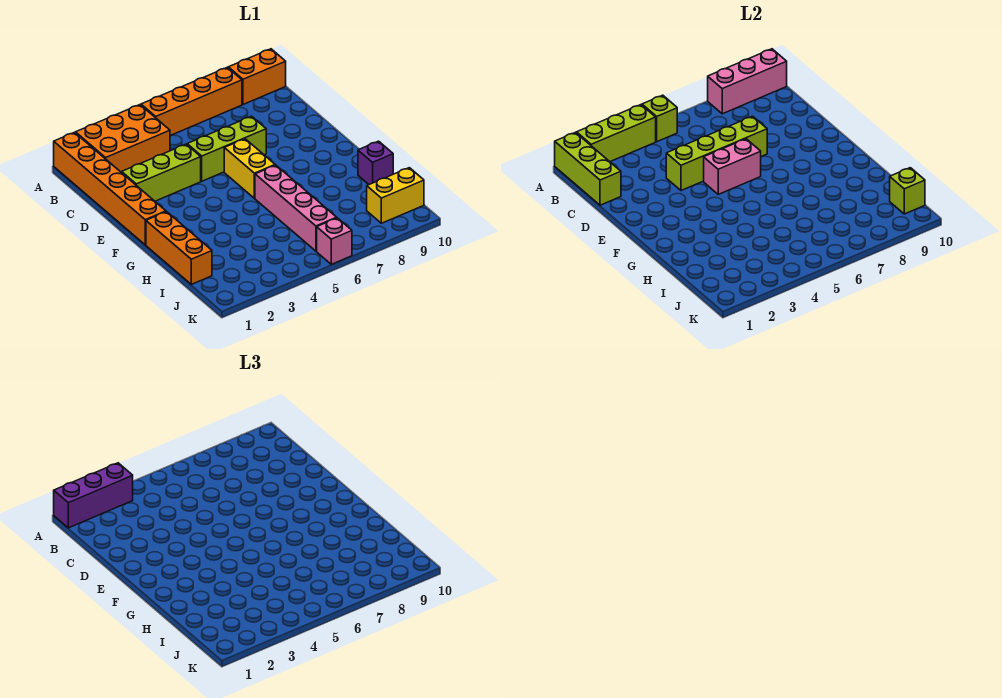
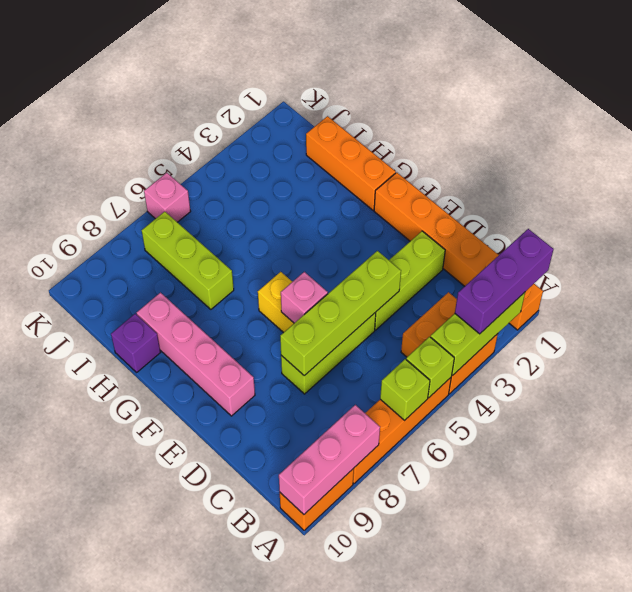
lime 1x3 brick [555,132,621,205] -> lime 1x3 brick moved to [142,212,234,309]
orange 2x3 brick [76,105,170,173] -> orange 2x2 brick [401,292,498,394]
pink 1x2 brick [704,139,761,194] -> pink 1x1 brick [281,272,328,323]
pink 1x4 brick [255,165,337,251] -> pink 1x4 brick moved to [137,293,255,416]
yellow 1x2 brick [367,168,424,223] -> none
lime 1x1 brick [890,168,925,214] -> lime 1x1 brick moved to [380,359,430,421]

